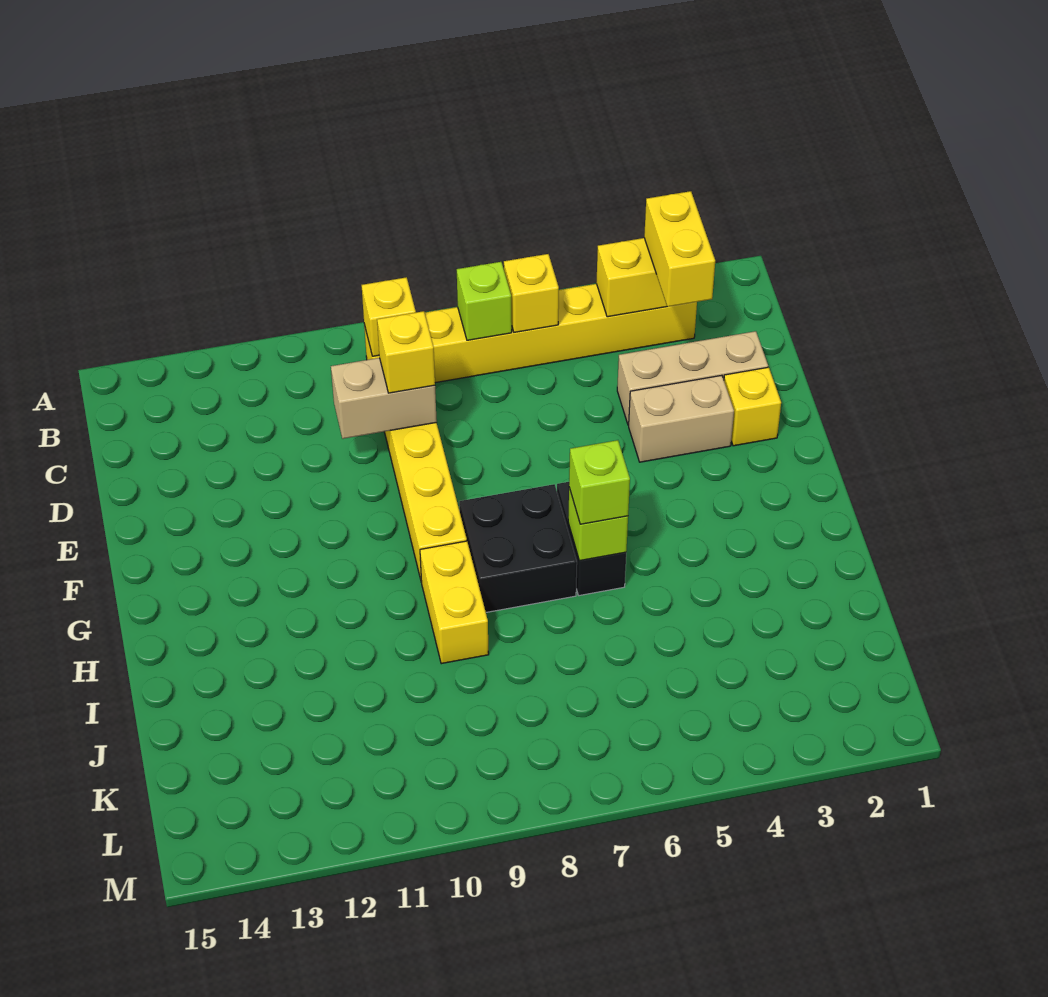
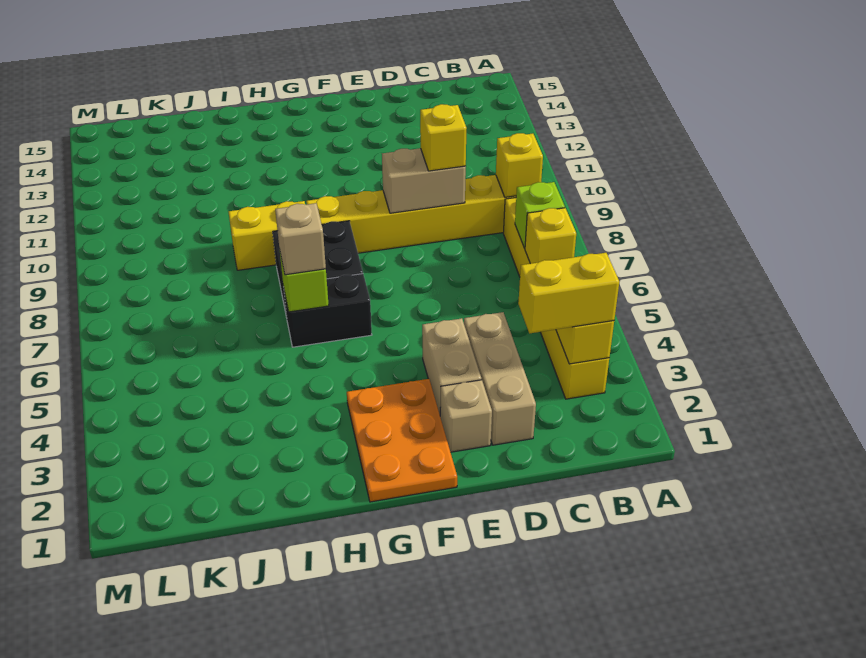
tan 1x2 brick [331,358,437,439] -> tan 1x2 brick turned to [382,148,466,213]
yellow 1x1 brick [724,367,781,446] -> tan 1x1 brick [440,380,492,452]
none -> orange 2x3 plate [347,379,457,502]
lime 1x1 brick [569,440,630,524] -> tan 1x1 brick [275,203,326,275]

